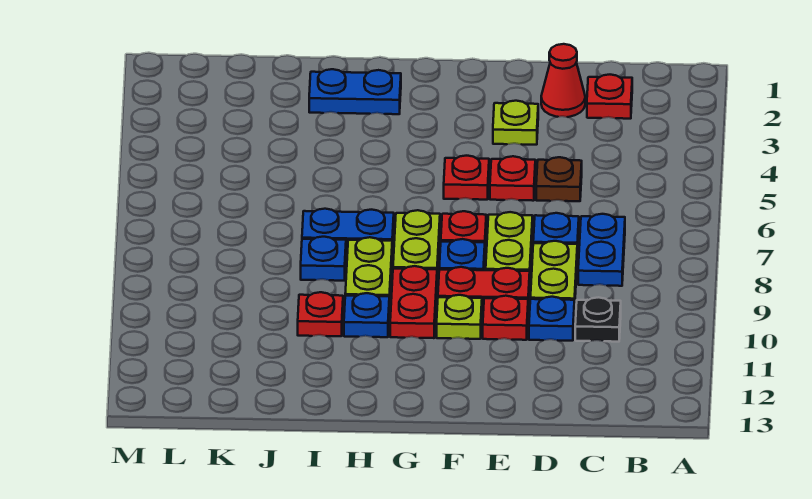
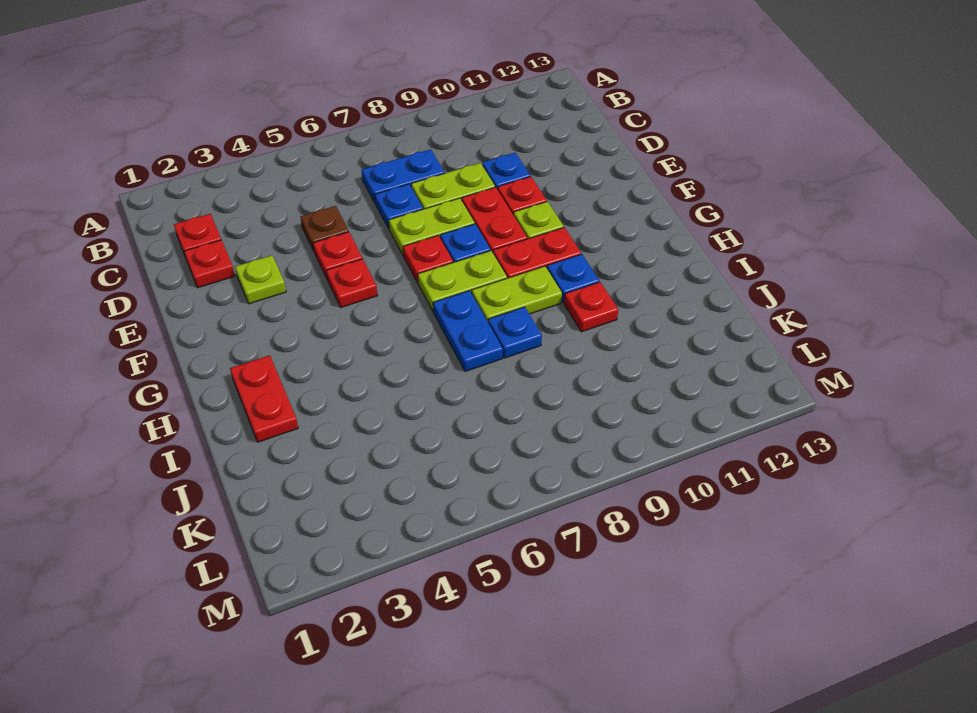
black 1x1 plate [575,297,621,342] -> none
red 1x1 cone [541,44,585,117] -> red 1x1 plate [184,240,235,288]
blue 1x2 plate [309,69,401,114] -> red 1x2 plate [230,355,298,442]

